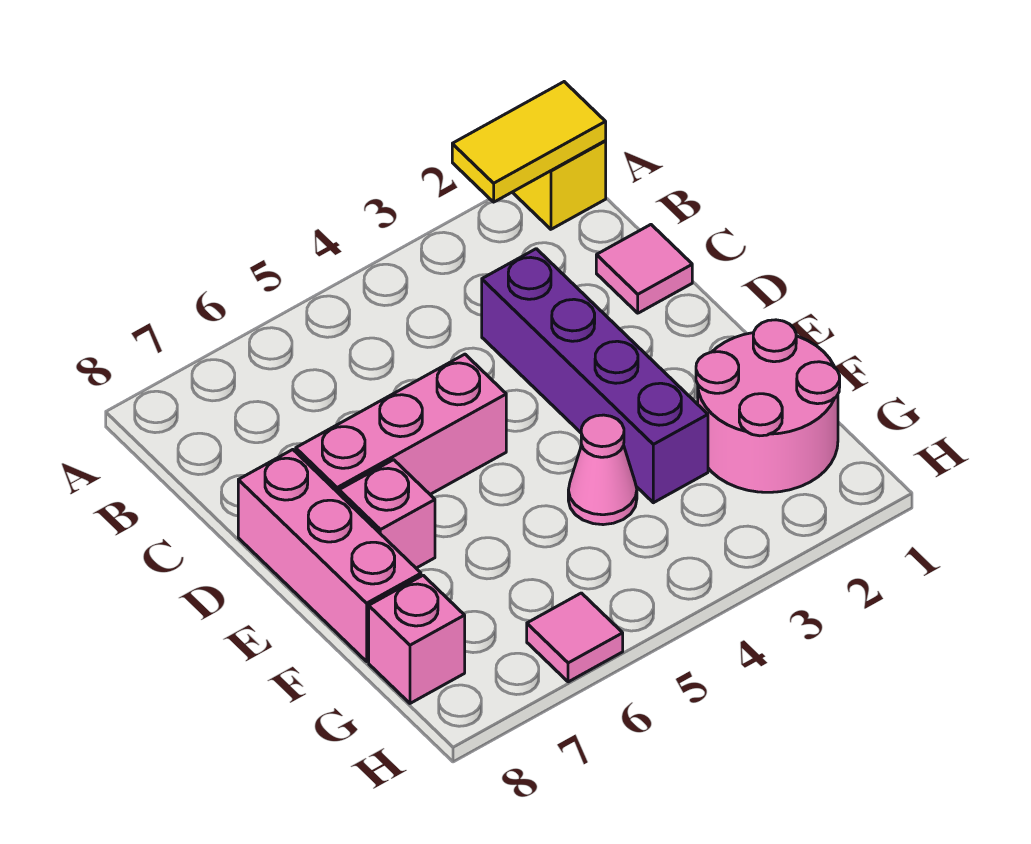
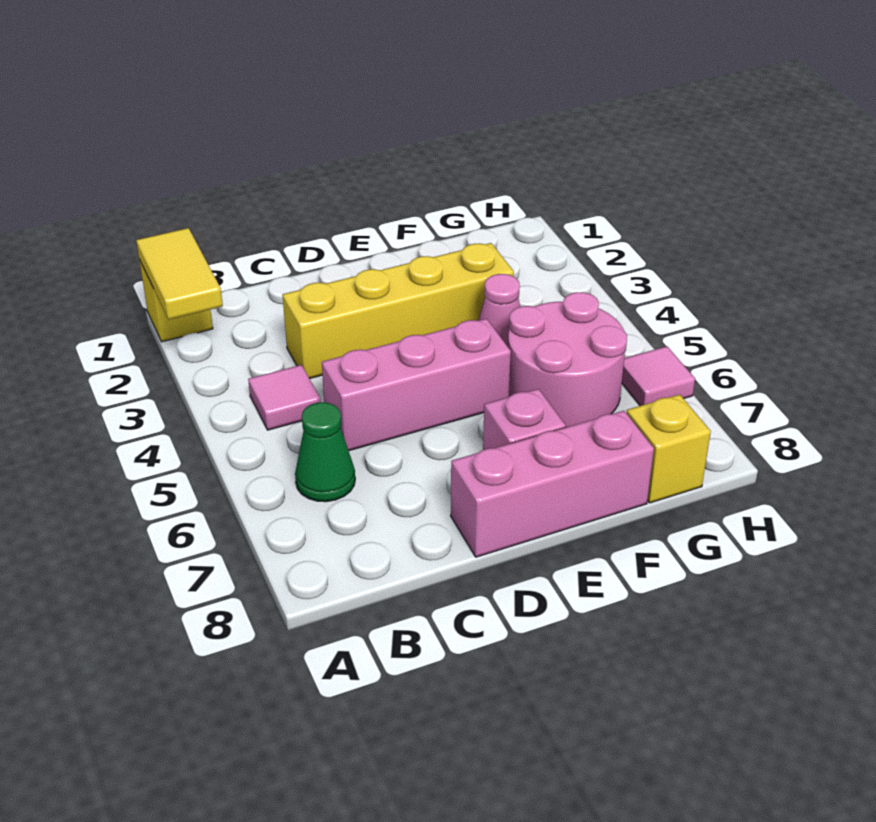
none -> green 1x1 cone [295,402,355,502]
pink 1x1 tile [596,225,692,313] -> pink 1x1 tile moved to [248,365,321,430]
purple 1x4 brick [482,249,708,503] -> yellow 1x4 brick [282,243,514,379]
pink 1x3 brick [296,354,506,494] -> pink 1x3 brick turned to [322,319,511,451]
pink 2x2 round brick [696,320,840,492] -> pink 2x2 round brick moved to [508,292,627,427]
pink 1x1 brick [369,575,465,703] -> yellow 1x1 brick [626,394,711,503]

